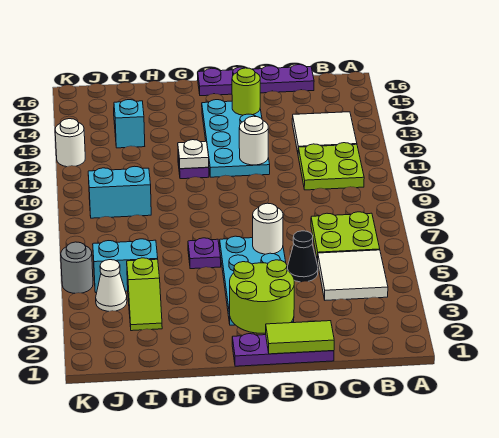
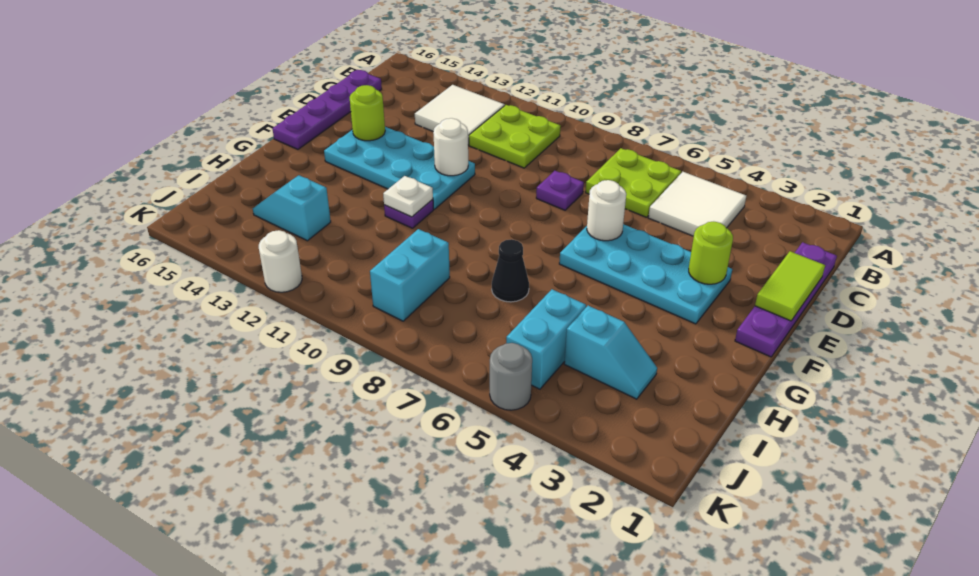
purple 1x3 plate [232,334,334,366] -> purple 1x4 plate [735,242,837,357]
black 1x1 cone [287,231,318,282] -> black 1x1 cone moved to [492,239,529,302]
lime 2x2 round brick [230,260,294,333] -> lime 1x1 round brick [689,222,733,284]
purple 1x1 plate [188,238,221,269] -> purple 1x1 plate moved to [536,171,584,210]
lime 1x2 slope [127,258,162,331] -> cyan 1x2 slope [564,306,657,399]
white 1x1 cone [96,260,127,311] -> none

